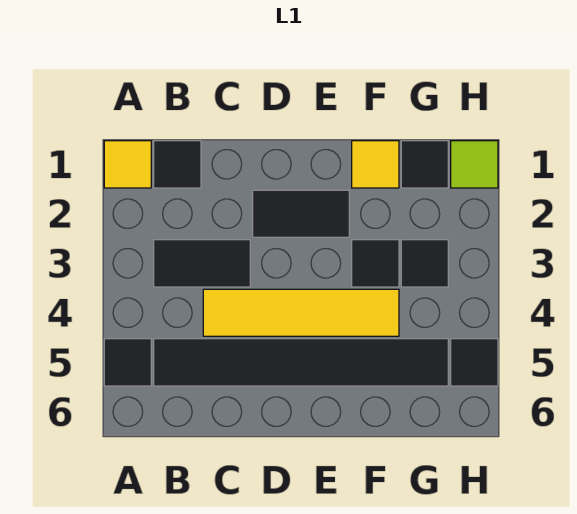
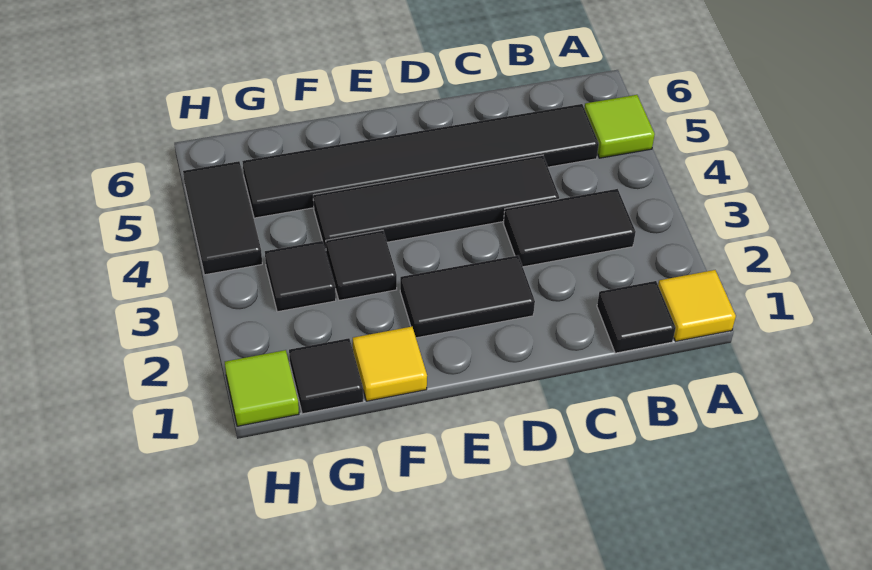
black 1x1 tile [104,339,151,386] -> lime 1x1 tile [584,95,655,158]
yellow 1x4 tile [203,289,399,336] -> black 1x4 tile [313,155,559,250]
black 1x1 tile [451,339,498,386] -> black 1x2 tile [183,161,262,275]

